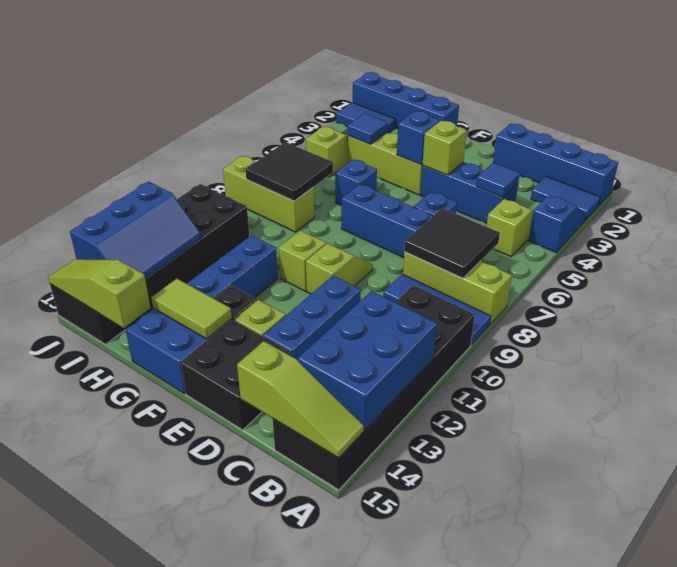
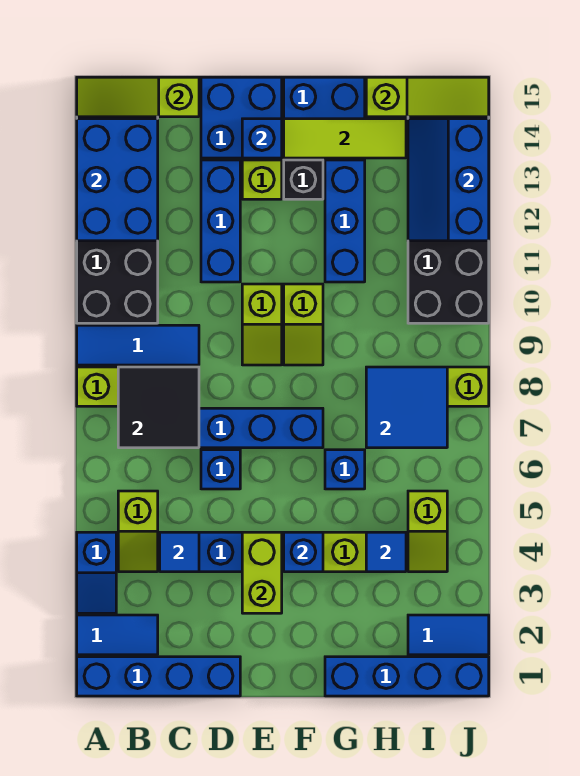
black 2x2 brick [181,320,291,430] -> blue 2x2 brick [201,77,282,158]
lime 1x1 brick [423,121,467,175] -> lime 1x2 brick [242,532,282,613]
none -> blue 1x1 brick [242,119,282,158]
lime 1x2 tile [151,279,232,339] -> lime 1x3 tile [284,119,406,158]
black 2x2 tile [246,142,333,201] -> blue 2x2 tile [366,367,447,448]

